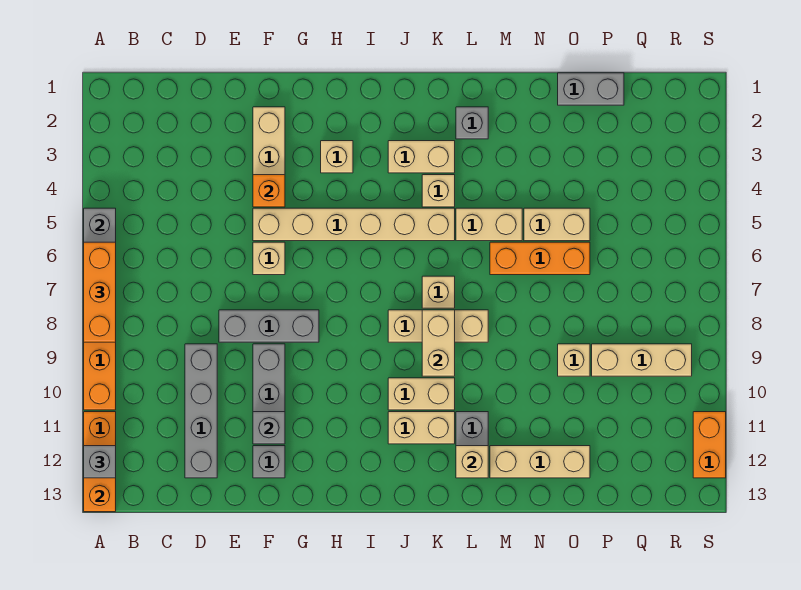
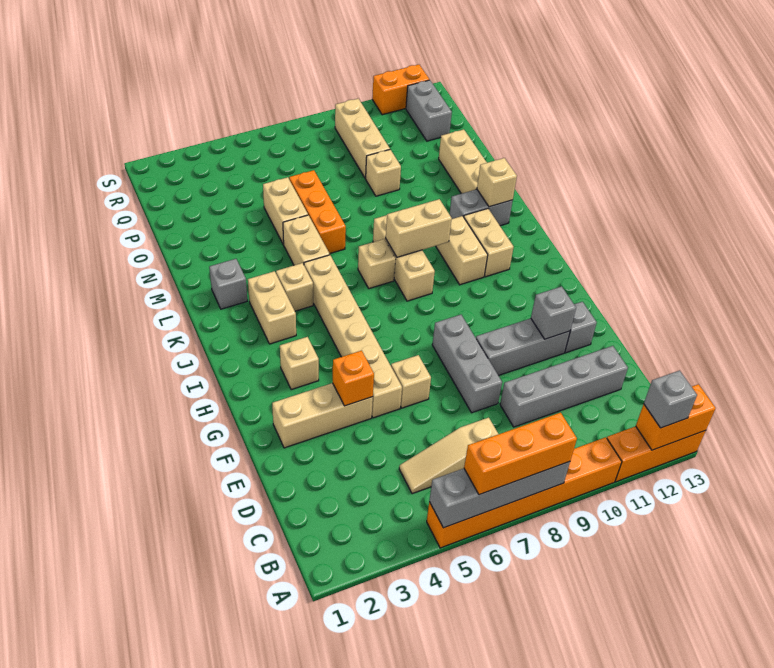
none -> tan 1x3 slope [399,418,498,494]
grey 1x2 brick [558,73,624,105] -> grey 1x2 brick moved to [406,80,452,141]

